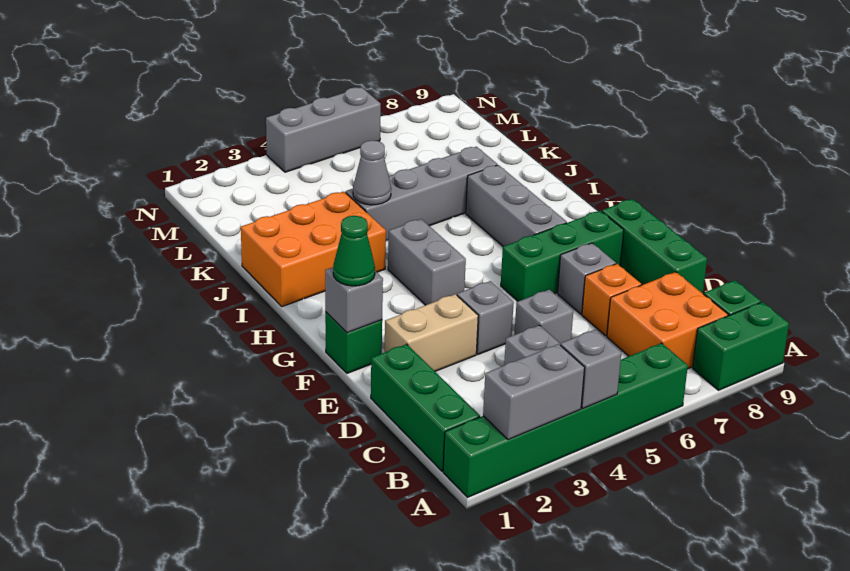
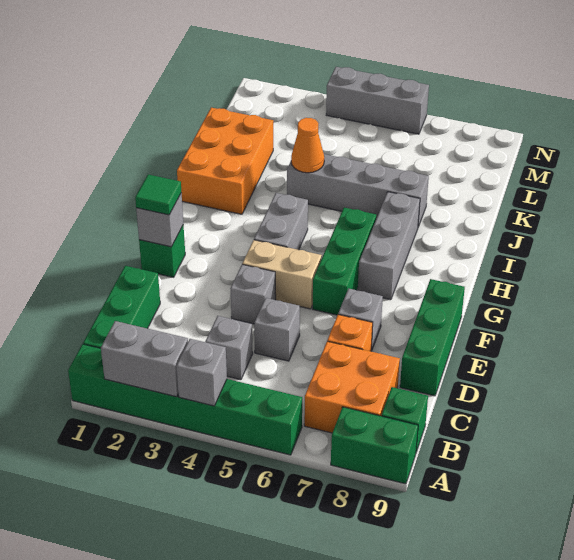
tan 1x2 brick [385,294,478,371] -> tan 1x2 brick moved to [242,240,322,309]
green 1x1 cone [333,216,375,286] -> green 1x1 tile [135,174,181,215]
green 1x3 brick [501,211,624,301] -> green 1x3 brick turned to [313,208,376,315]
orange 2x3 brick [241,192,386,307] -> orange 2x3 brick turned to [177,107,273,214]
grey 1x1 cone [353,140,391,205] -> orange 1x1 cone [291,118,324,173]

